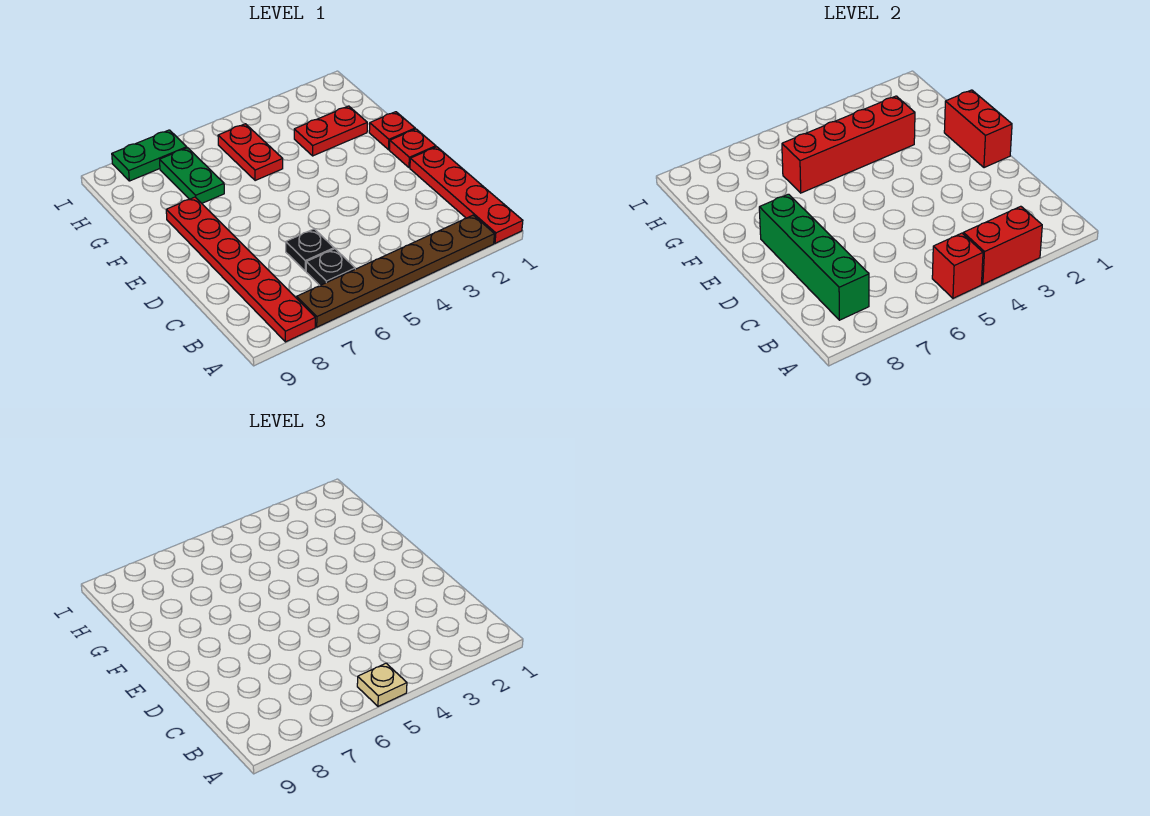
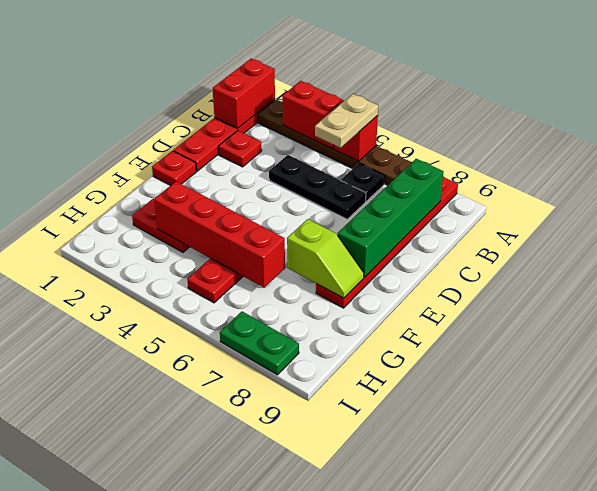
tan 1x1 plate [357,663,407,706] -> tan 1x2 plate [315,94,378,148]
black 1x1 plate [286,229,334,271] -> black 1x3 plate [269,155,366,219]
red 1x2 brick [944,90,1012,168] -> red 1x2 brick moved to [213,58,275,129]
red 1x1 plate [369,112,415,150] -> red 1x1 plate moved to [219,131,262,167]
none -> lime 1x2 slope [287,219,364,298]
green 1x2 plate [160,148,224,203] -> none

